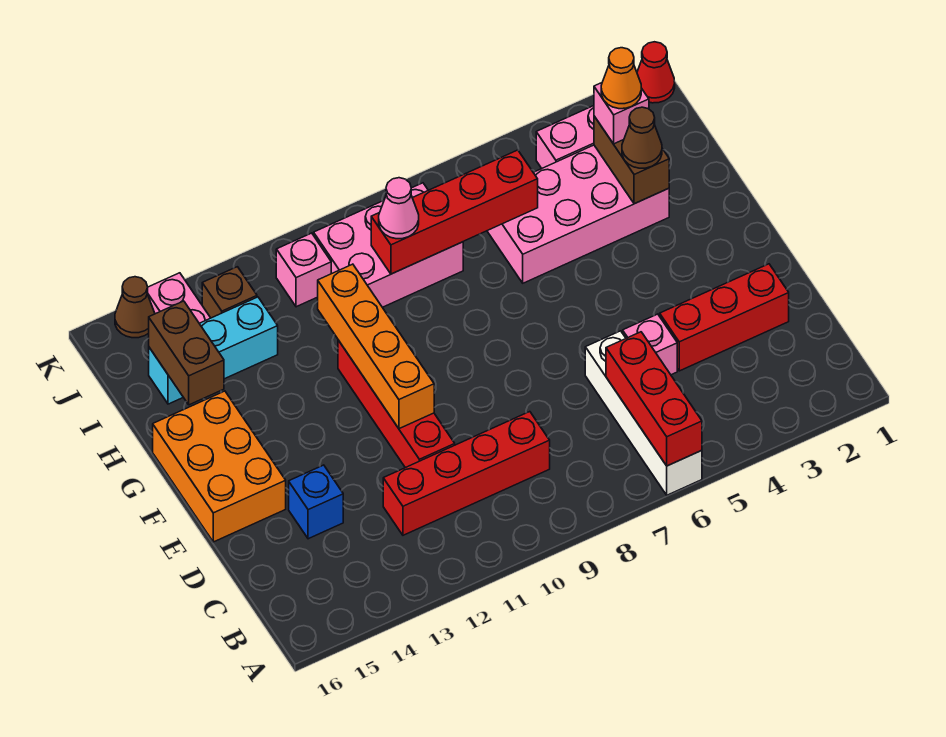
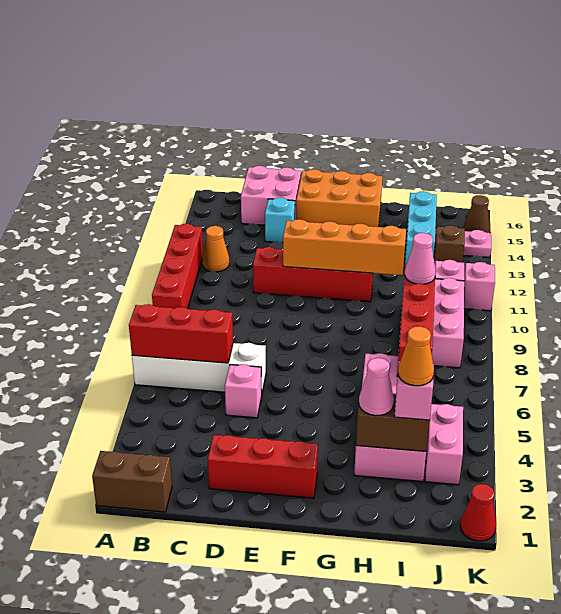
none -> orange 1x1 cone [202,226,229,272]
red 1x4 brick [383,412,550,535] -> red 1x4 brick moved to [152,224,203,309]
none -> pink 2x2 brick [241,166,301,225]
red 1x3 brick [660,264,789,371] -> red 1x3 brick turned to [208,435,318,498]
blue 1x1 brick [289,465,343,539] -> cyan 1x1 brick [265,198,295,243]
brown 1x1 cone [622,107,662,168] -> pink 1x1 cone [359,358,394,416]
brown 1x2 brick [149,301,224,405] -> brown 1x2 brick moved to [92,451,172,512]
none -> pink 1x1 brick [464,262,495,311]

